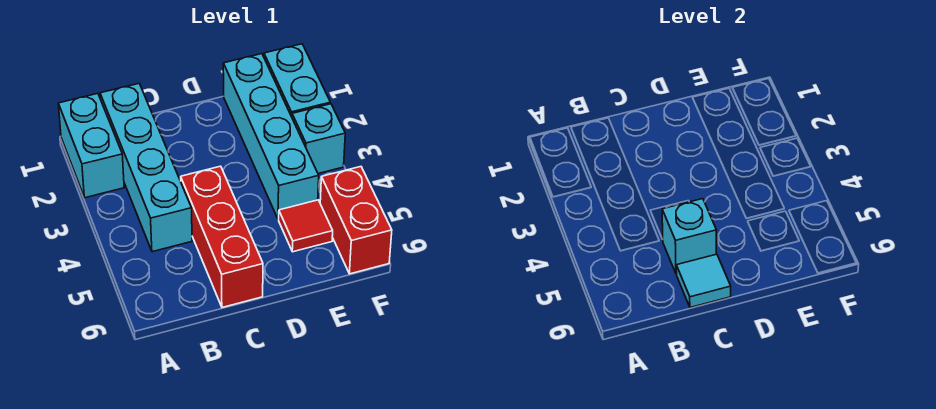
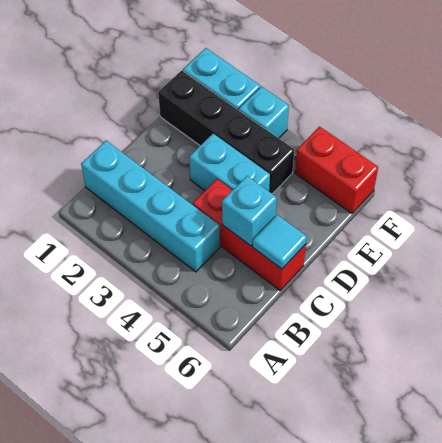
cyan 1x2 brick [58,94,124,198] -> cyan 1x2 brick moved to [189,134,270,191]
cyan 1x4 brick [223,54,319,219] -> black 1x4 brick [158,70,294,194]
red 1x1 tile [279,200,333,252] -> none

